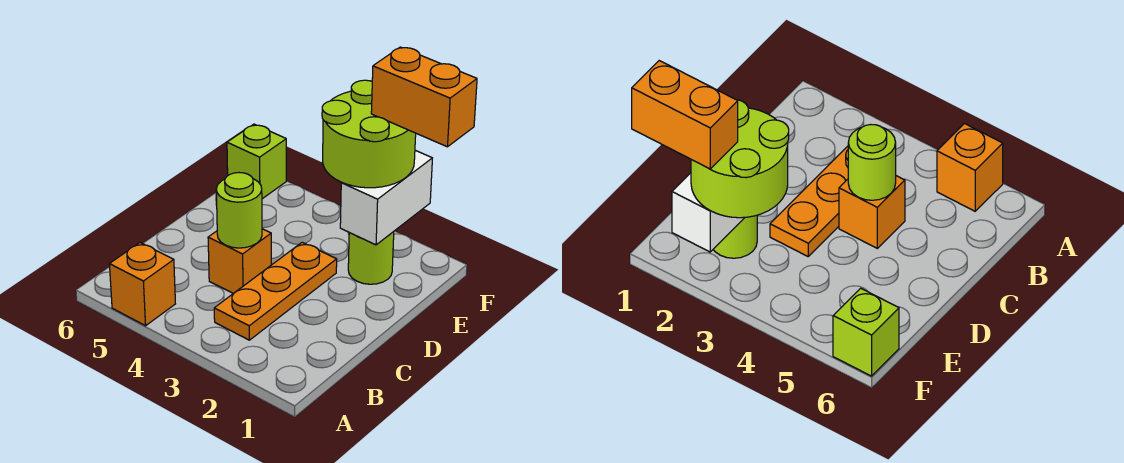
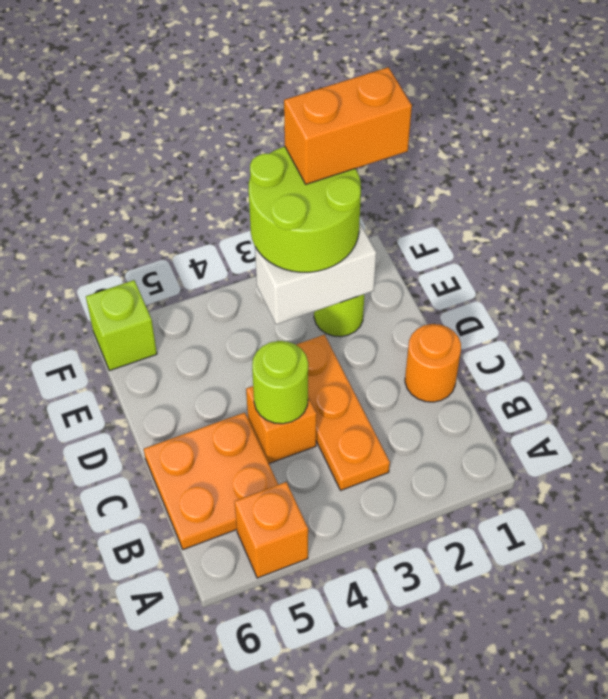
none -> orange 2x2 plate [144,413,278,550]
none -> orange 1x1 round brick [405,324,461,402]
white 1x2 brick [340,150,432,245] -> white 1x2 brick turned to [255,222,376,325]

